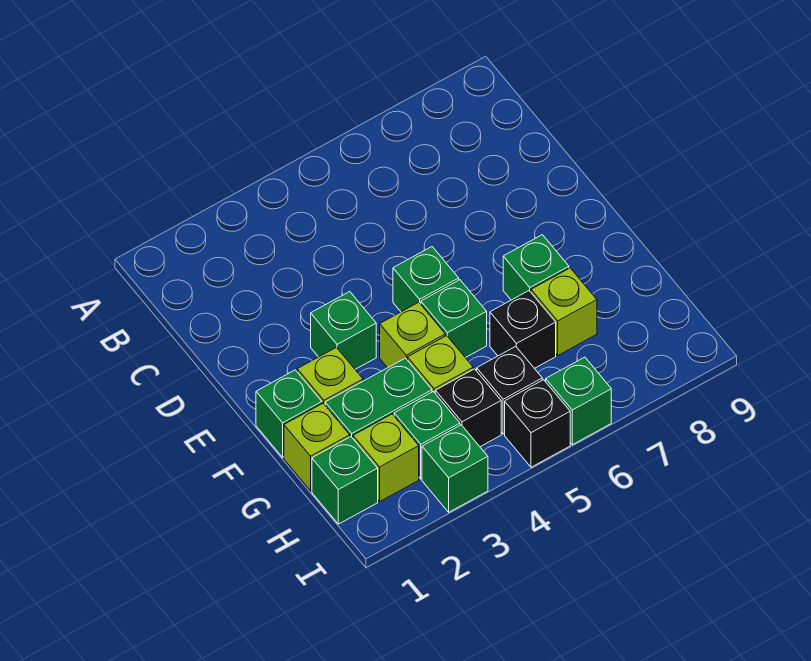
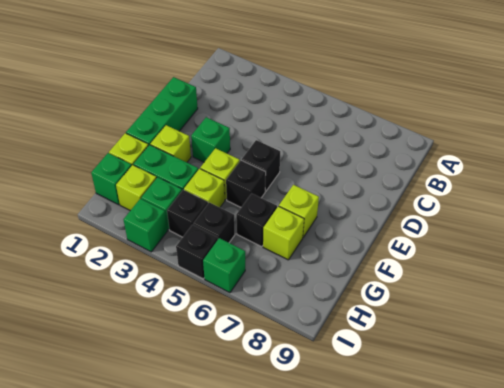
green 1x1 brick [393,247,459,312] -> black 1x1 brick [242,140,280,191]
green 1x1 brick [256,370,322,457] -> green 1x3 brick [126,77,198,145]
green 1x1 brick [421,280,487,358] -> black 1x1 brick [226,160,266,207]
green 1x1 brick [503,235,569,300] -> lime 1x1 brick [279,185,319,237]

